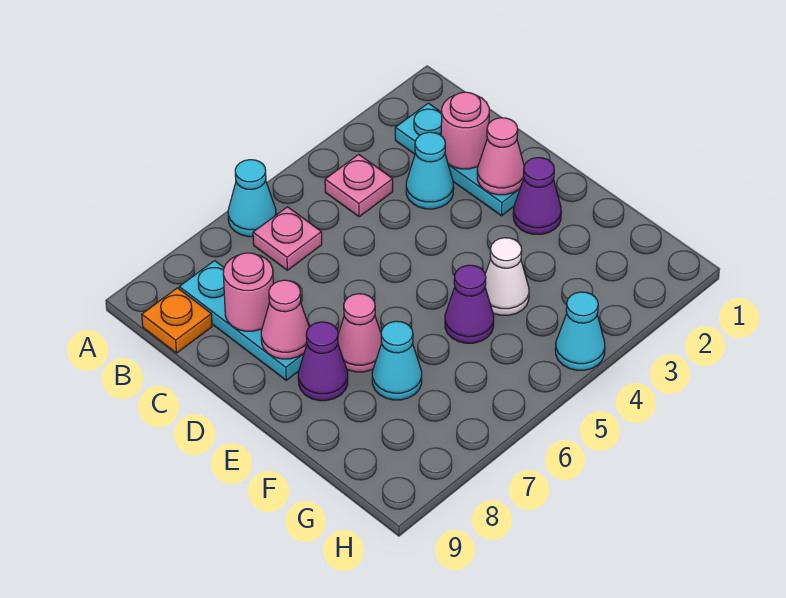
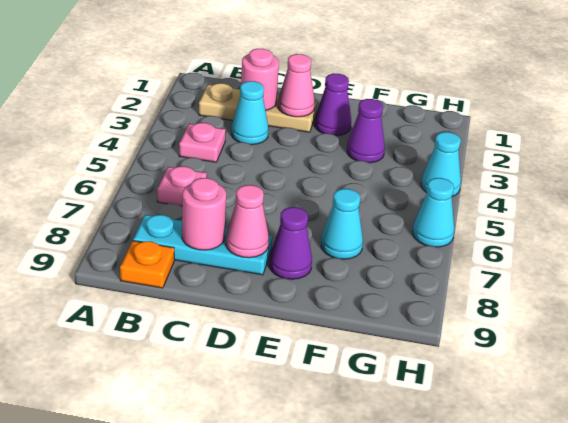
cyan 1x1 cone [228,160,276,237] -> cyan 1x1 cone moved to [412,178,454,247]
cyan 1x3 plate [395,103,520,216] -> tan 1x3 plate [199,83,317,132]
pink 1x1 cone [338,294,382,372] -> none
white 1x1 cone [485,238,529,315] -> none
purple 1x1 cone [445,265,494,343] -> purple 1x1 cone moved to [347,99,385,163]

